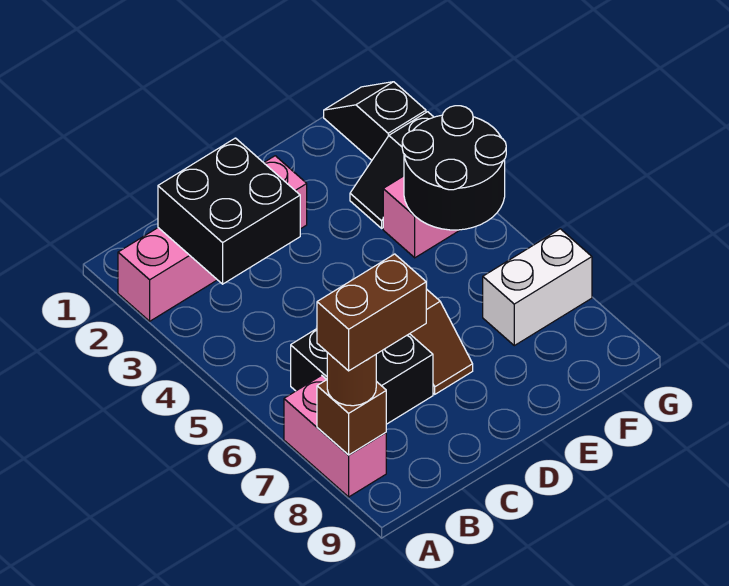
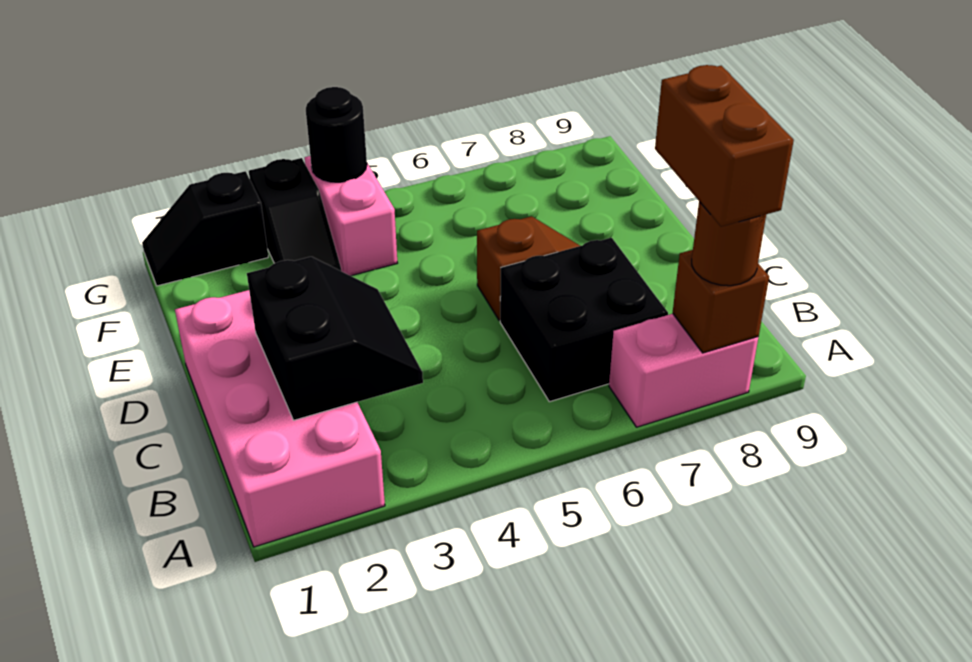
pink 1x4 brick [118,156,307,321] -> pink 2x4 brick [175,290,385,547]
black 2x2 brick [158,138,300,284] -> black 2x2 slope [247,257,423,420]
black 2x2 round brick [402,106,506,230] -> black 1x1 round brick [306,87,367,182]
white 1x2 brick [483,229,592,346] -> none

